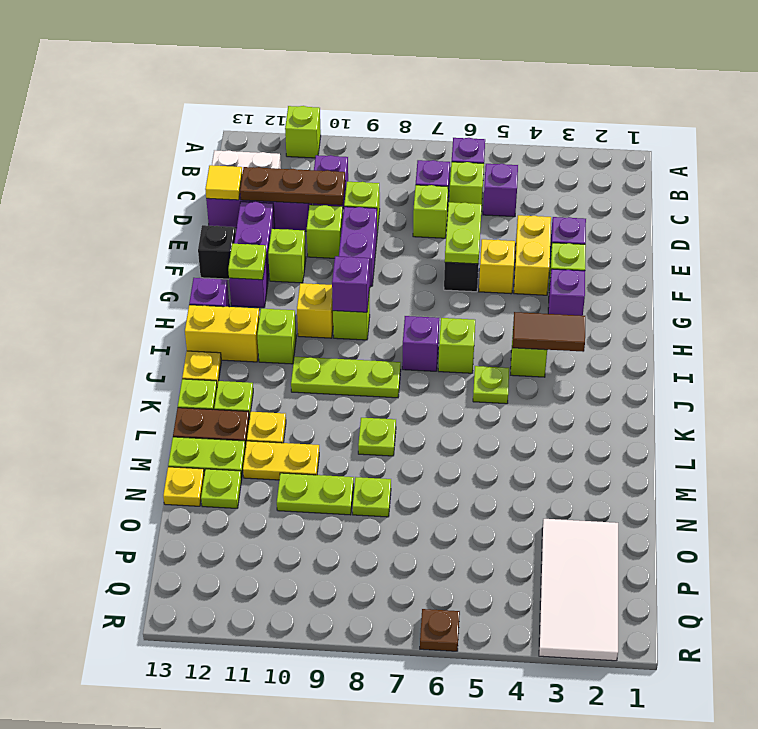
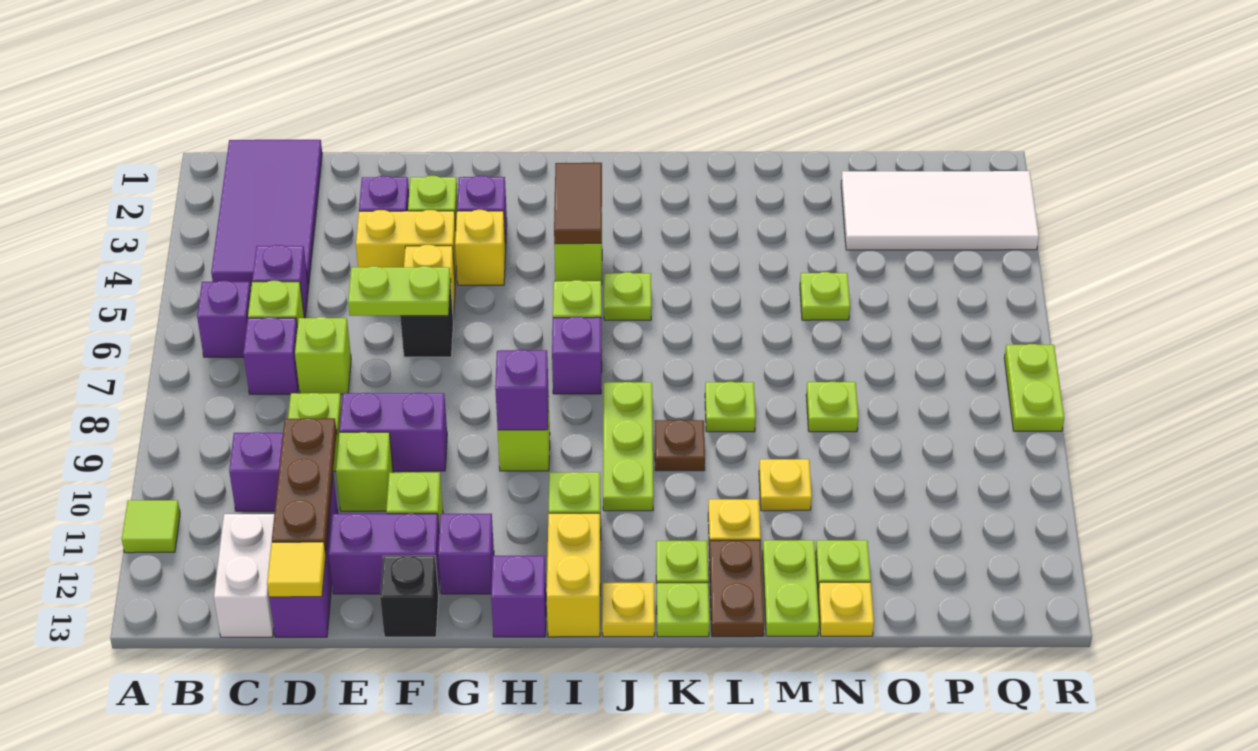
lime 1x1 brick [285,106,321,158] -> lime 1x1 tile [122,500,180,553]
none -> purple 2x4 tile [211,140,322,286]
lime 1x1 plate [228,244,266,280] -> lime 1x1 plate moved to [800,272,850,320]
yellow 1x1 brick [297,283,333,338] -> yellow 1x1 brick moved to [455,210,506,285]
yellow 1x2 plate [243,441,319,480] -> yellow 1x1 plate [759,459,812,511]
lime 1x2 plate [277,473,354,515] -> lime 1x2 plate moved to [1004,344,1064,431]
brown 1x1 plate [420,609,460,651] -> brown 1x1 plate moved to [655,420,705,471]

